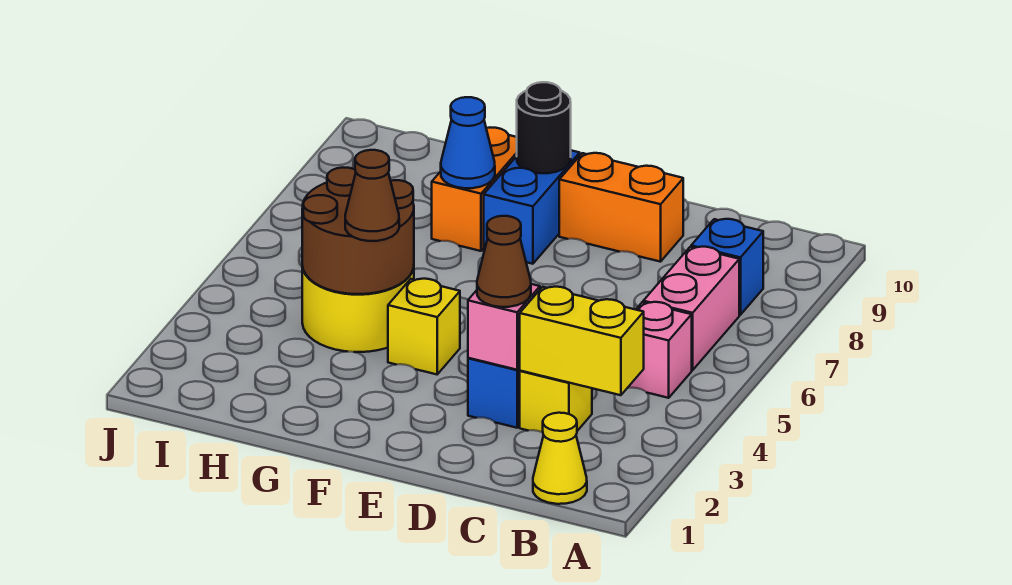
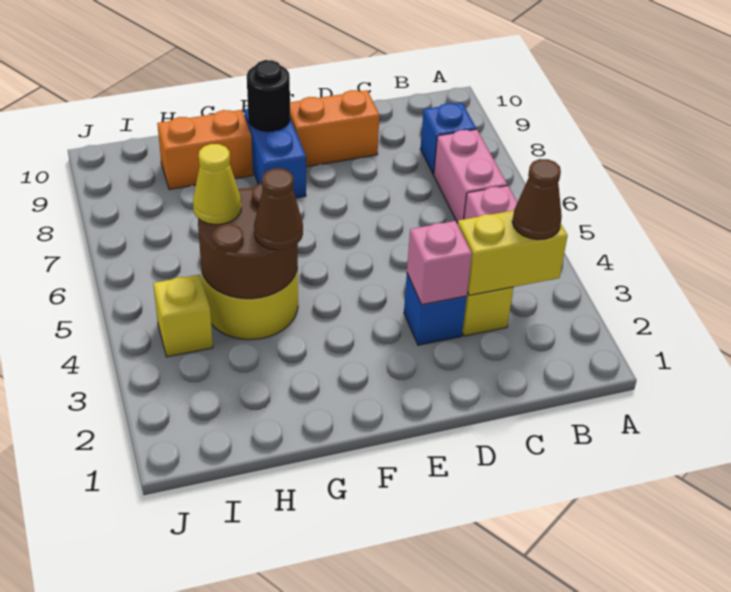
yellow 1x1 cone [533,413,587,504] -> yellow 1x1 cone moved to [193,144,241,225]
brown 1x1 cone [477,216,531,307] -> brown 1x1 cone moved to [512,159,562,239]
yellow 1x1 brick [388,279,460,374] -> yellow 1x1 brick moved to [153,275,213,357]
orange 1x2 brick [432,127,517,251] -> orange 1x2 brick turned to [157,110,253,190]
blue 1x1 cone [441,97,495,188] -> none

